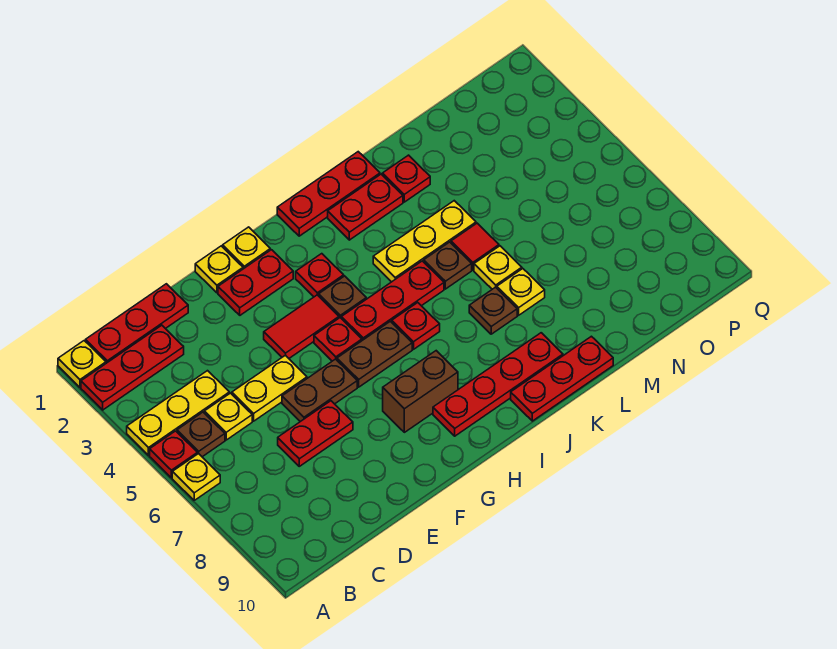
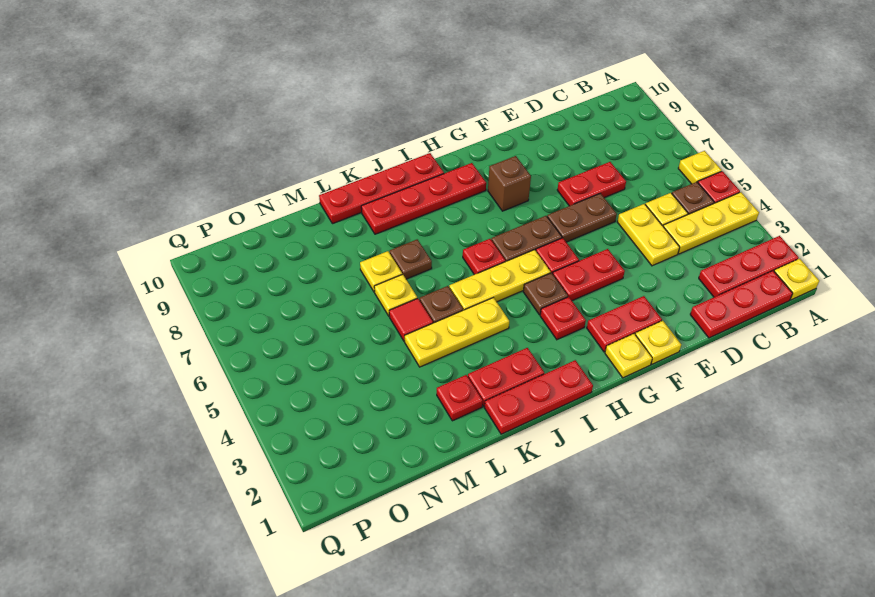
yellow 1x2 plate [232,355,307,421] -> yellow 1x2 plate turned to [617,204,680,266]
red 1x2 tile [264,295,339,358] -> red 1x2 plate [553,249,625,301]
brown 1x2 brick [383,351,458,432] -> brown 1x1 brick [488,156,531,211]
red 1x3 plate [341,261,444,340] -> yellow 1x3 plate [449,250,551,310]
red 1x3 plate [511,336,613,421] -> red 1x4 plate [319,153,444,224]

